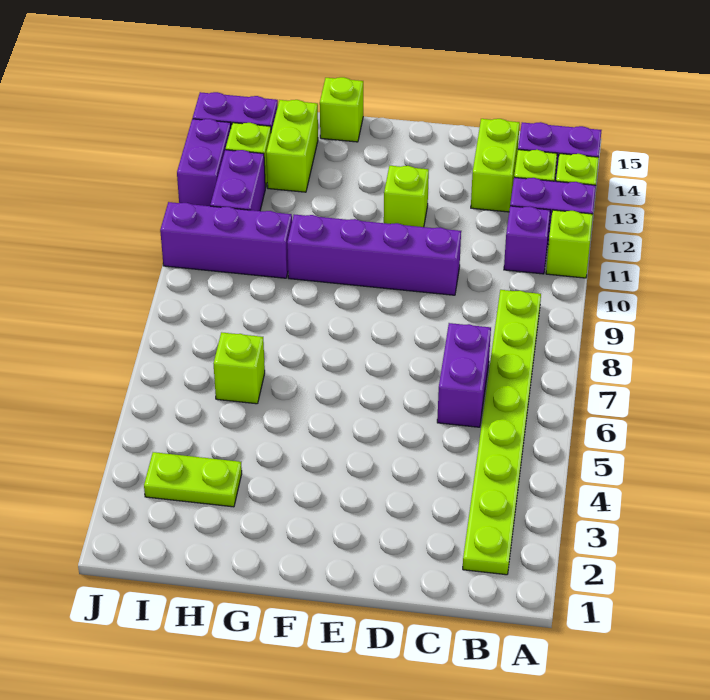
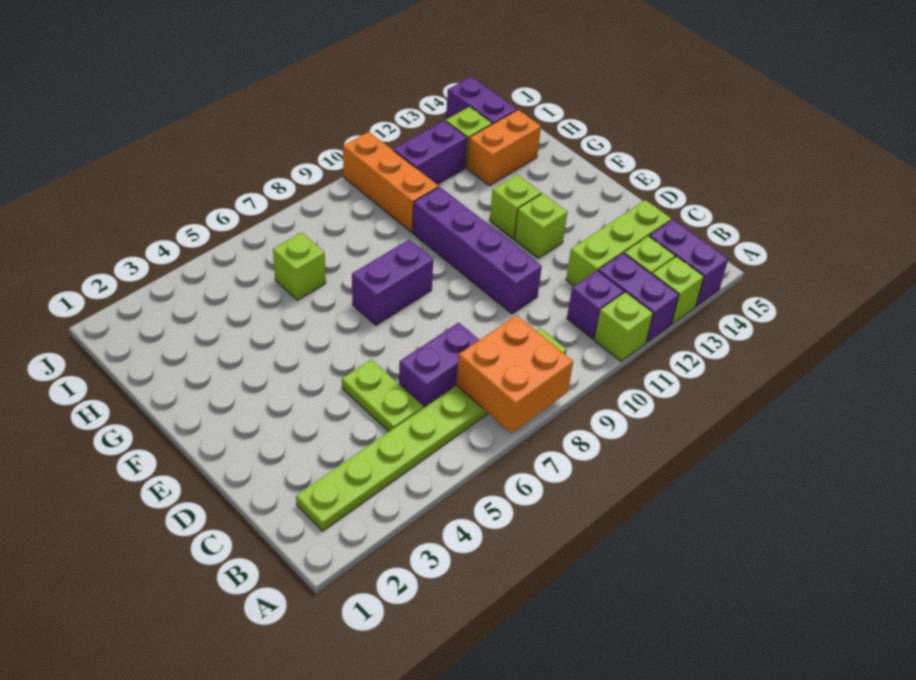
none -> orange 2x2 brick [456,315,573,433]
lime 1x2 brick [471,119,520,212] -> lime 1x3 brick [566,200,671,286]
lime 1x1 brick [320,77,363,142] -> lime 1x1 brick moved to [490,175,541,239]
lime 1x2 plate [144,452,242,507] -> lime 1x2 plate moved to [342,360,423,432]
purple 1x3 brick [160,202,292,278] -> orange 1x3 brick [343,132,439,232]
lime 1x2 brick [266,100,318,192] -> orange 1x2 brick [467,110,541,186]
purple 1x2 brick [177,119,231,206] -> purple 1x2 brick moved to [352,240,433,325]

